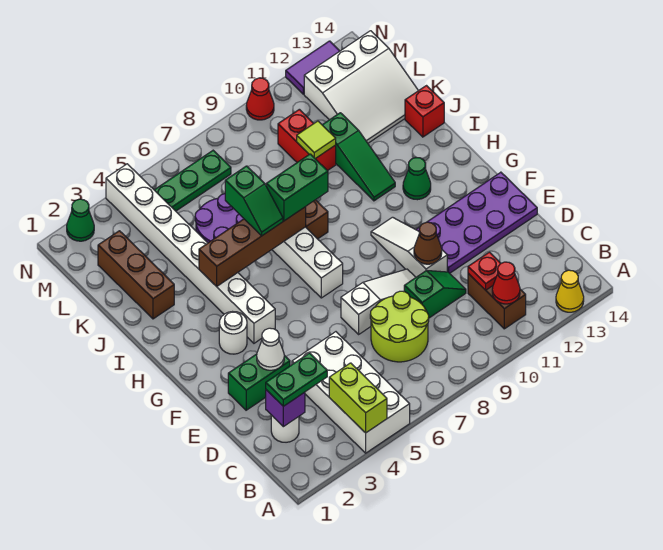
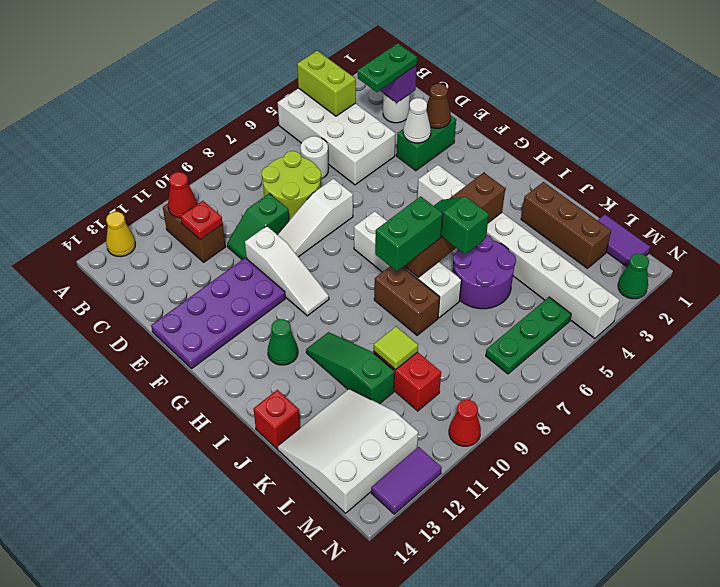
brown 1x1 cone [414,222,442,264] -> brown 1x1 cone moved to [427,84,451,128]
white 1x1 round brick [219,312,247,354] -> white 1x1 round brick moved to [300,136,329,179]
none -> purple 1x2 tile [598,215,650,267]

